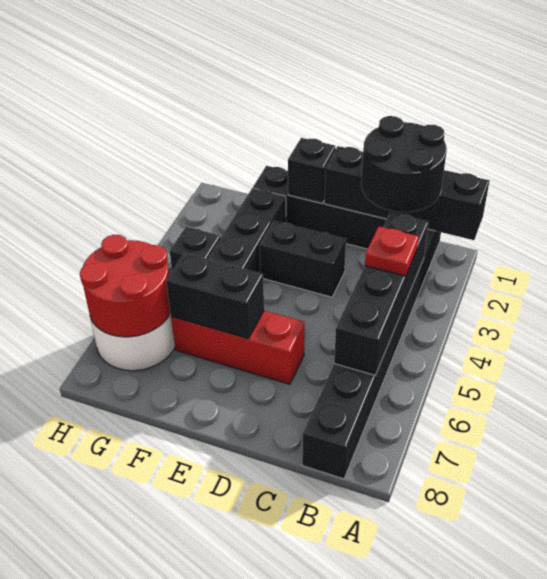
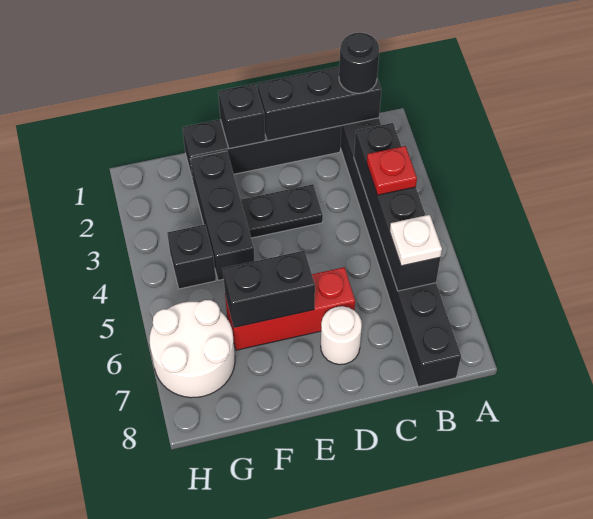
black 1x4 brick [324,146,489,240] -> black 1x3 brick [257,67,381,141]
black 2x2 round brick [361,116,447,212] -> black 1x1 round brick [339,33,379,93]
none -> white 1x1 plate [390,215,442,266]
black 1x2 brick [260,221,346,297] -> black 1x2 plate [241,184,323,238]
none -> white 1x1 round brick [321,306,362,365]
red 2x2 round brick [80,235,170,337] -> none

